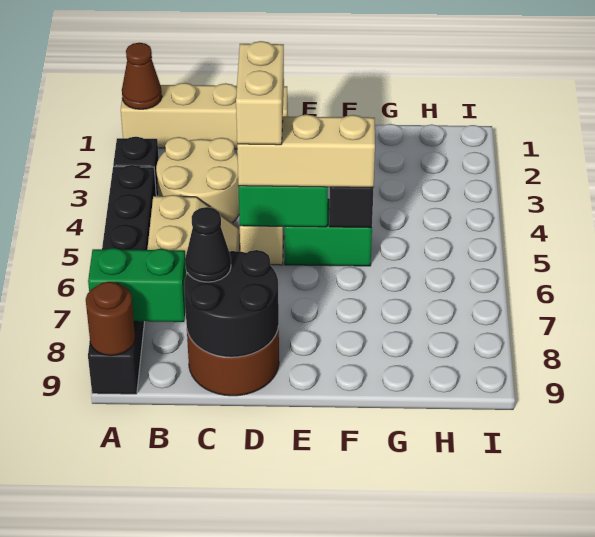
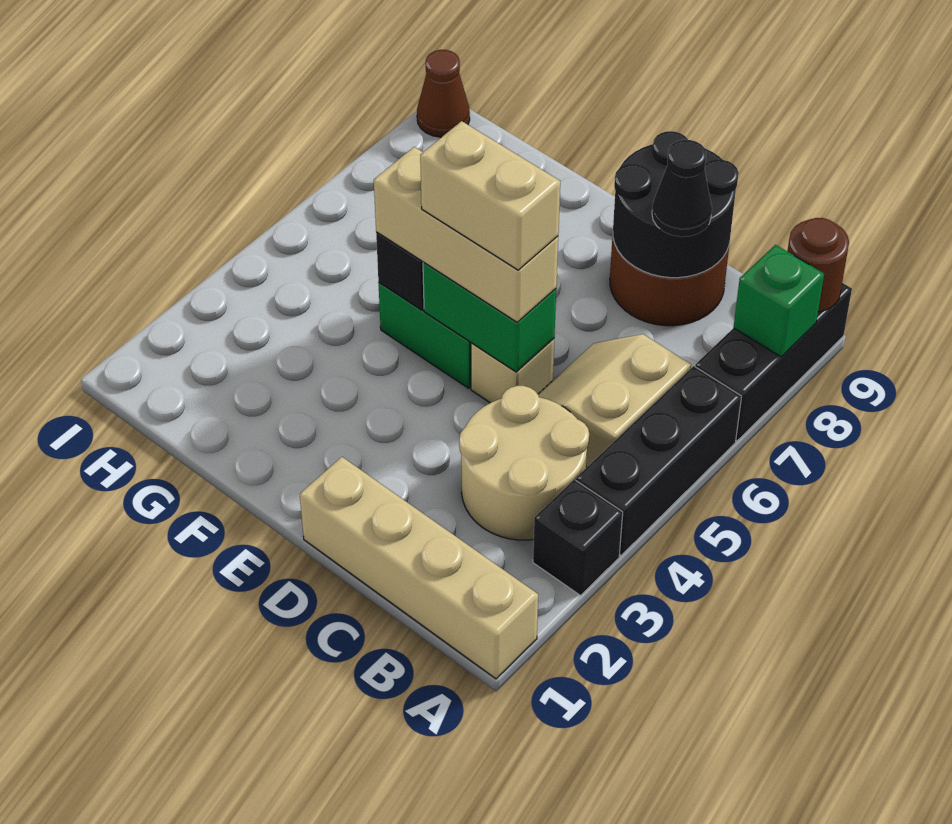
brown 1x1 cone [122,43,162,109] -> brown 1x1 cone moved to [417,50,470,137]
green 1x2 brick [88,248,186,322] -> green 1x1 brick [734,245,824,357]
tan 1x2 brick [236,41,284,145] -> tan 1x2 brick turned to [420,121,560,270]

